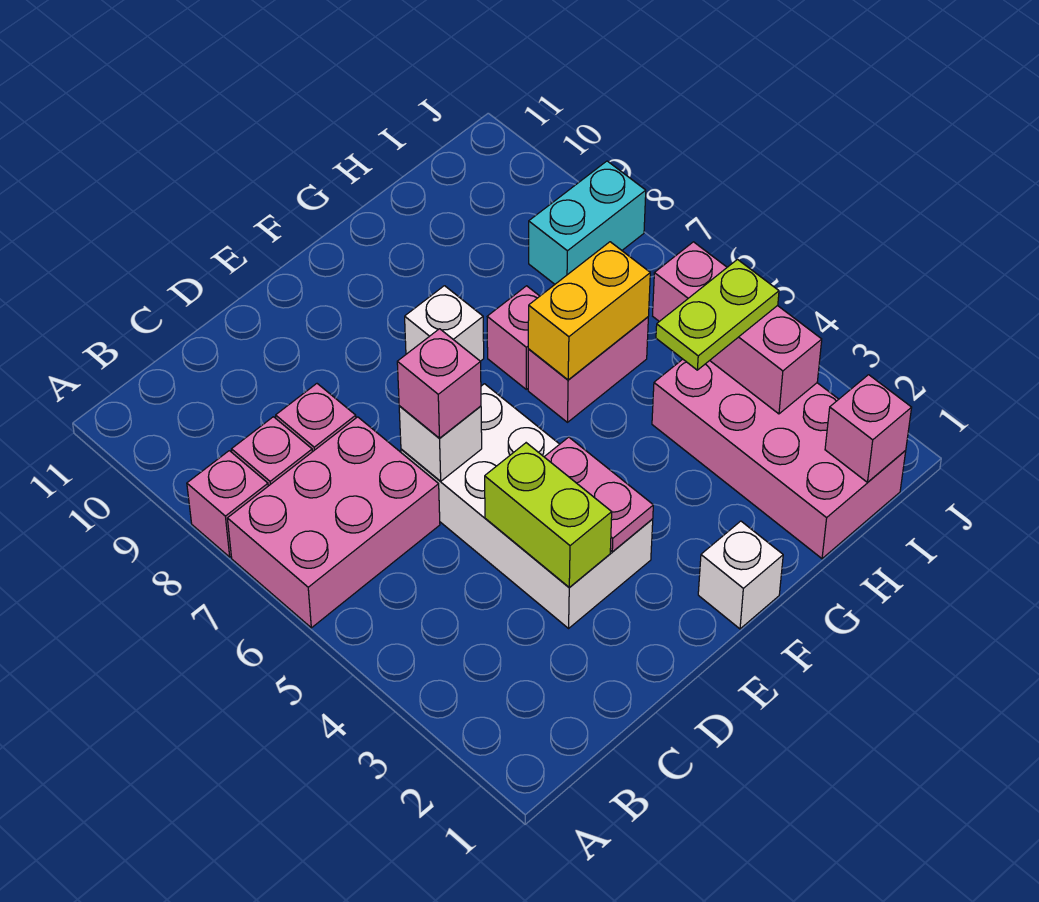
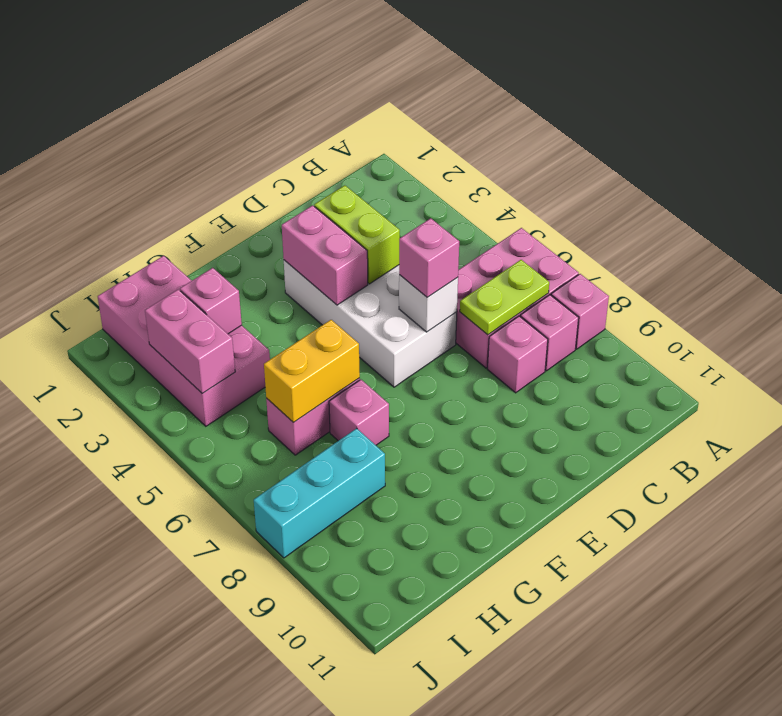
pink 1x2 plate [545,437,653,552] -> pink 1x2 brick [282,205,368,305]
white 1x1 brick [698,521,783,629] -> none
white 1x1 brick [405,286,484,361] -> none
lime 1x2 plate [656,260,779,370] -> lime 1x2 plate moved to [460,260,549,335]
pink 1x1 brick [825,375,912,482] -> pink 1x1 brick moved to [180,268,242,334]
pink 1x3 brick [653,242,822,414] -> pink 1x2 brick [145,289,235,393]
cyan 1x2 brick [529,161,646,284] -> cyan 1x3 brick [254,428,385,558]

